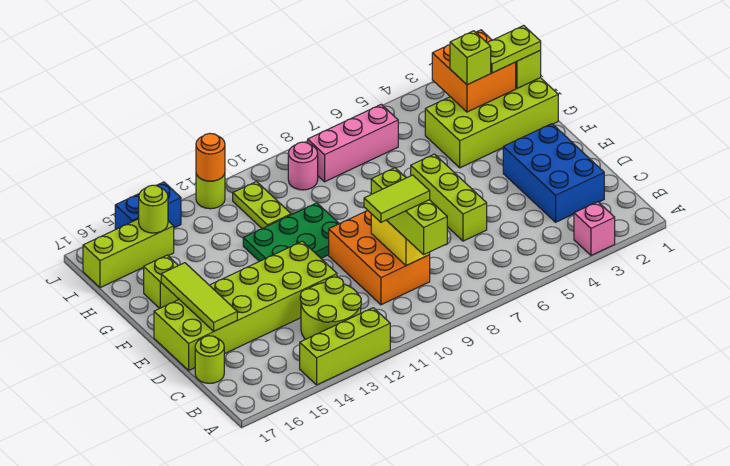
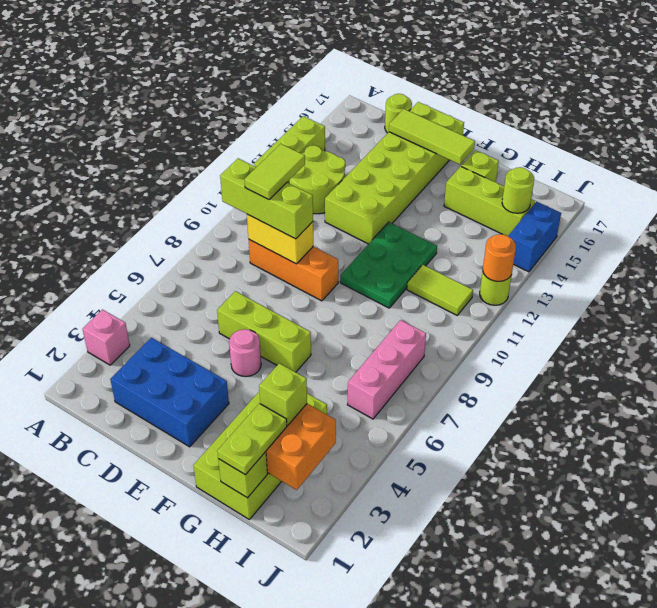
orange 2x3 brick [329,210,430,305] -> orange 1x3 brick [249,240,338,301]
lime 1x2 plate [233,182,291,228] -> lime 1x2 tile [407,265,473,315]
pink 1x1 round brick [288,142,318,190] -> pink 1x1 round brick moved to [229,329,261,377]
lime 1x3 brick [83,219,174,288] -> lime 1x3 brick turned to [444,166,535,236]

